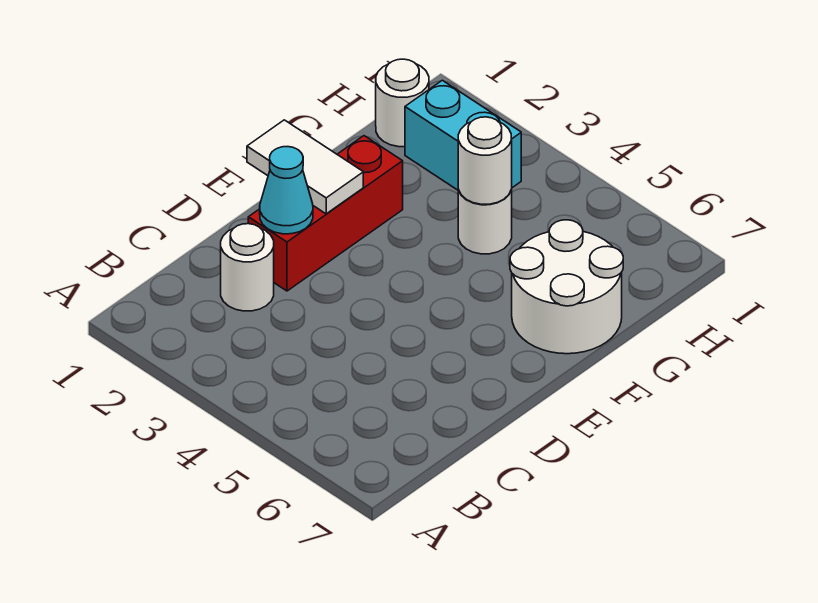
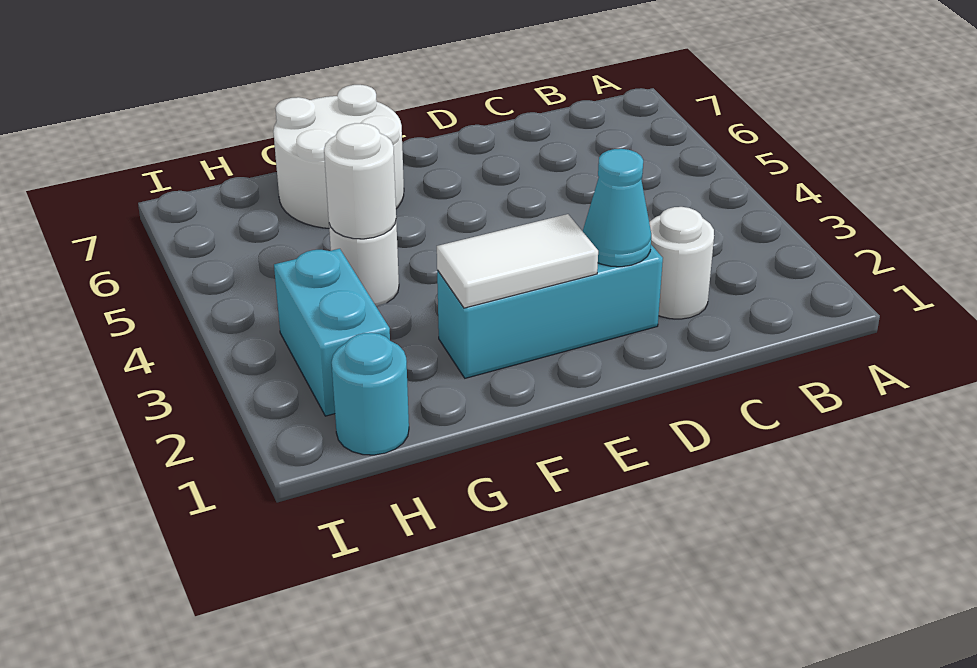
red 1x3 brick [248,136,403,291] -> cyan 1x3 brick [437,245,663,378]
white 1x2 tile [247,120,363,214] -> white 1x2 tile turned to [437,214,598,308]
white 1x1 round brick [376,59,429,147] -> cyan 1x1 round brick [331,333,409,455]

